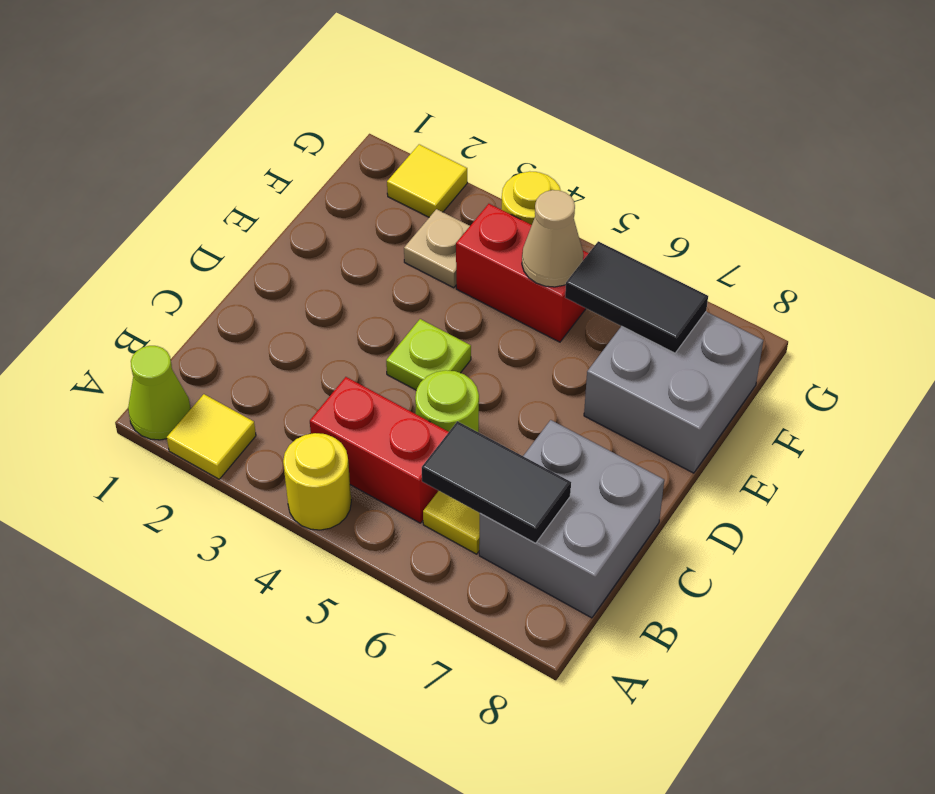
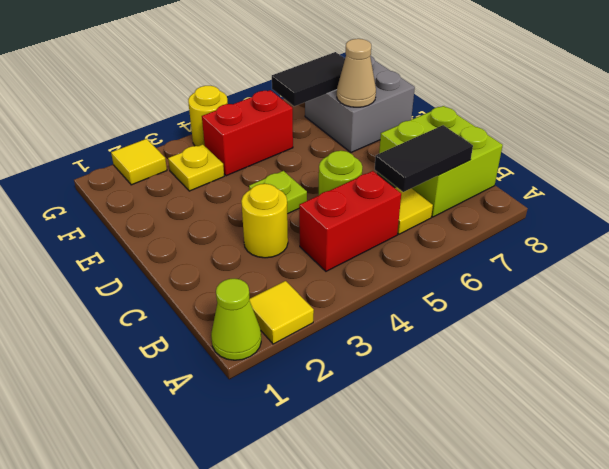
yellow 1x1 round brick [283,433,351,530] -> yellow 1x1 round brick moved to [241,184,288,258]
grey 2x2 brick [479,420,664,618] -> lime 2x2 brick [378,106,503,217]
tan 1x1 plate [404,209,470,288] -> yellow 1x1 plate [168,144,224,191]
tan 1x1 cone [522,190,583,287] -> tan 1x1 cone moved to [337,39,376,107]

